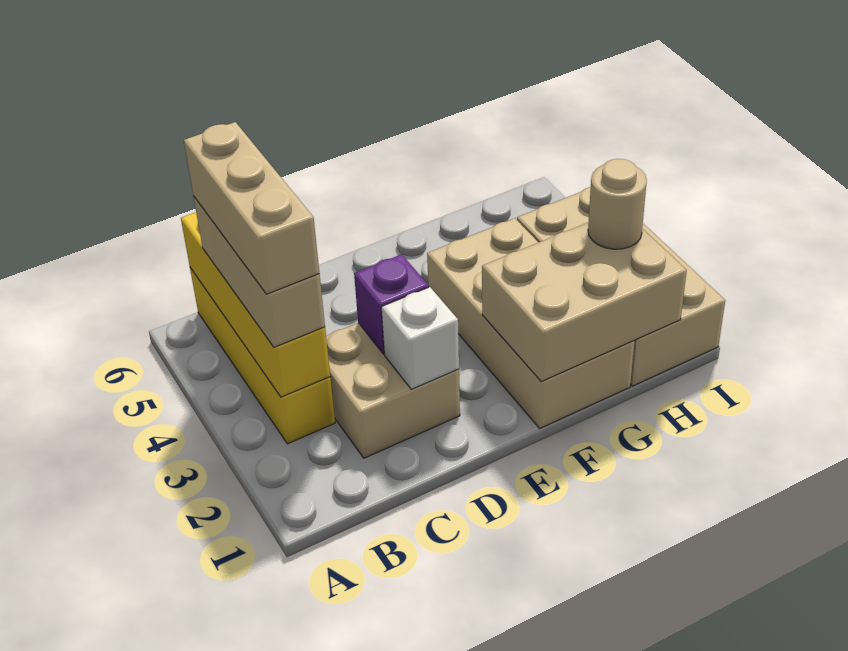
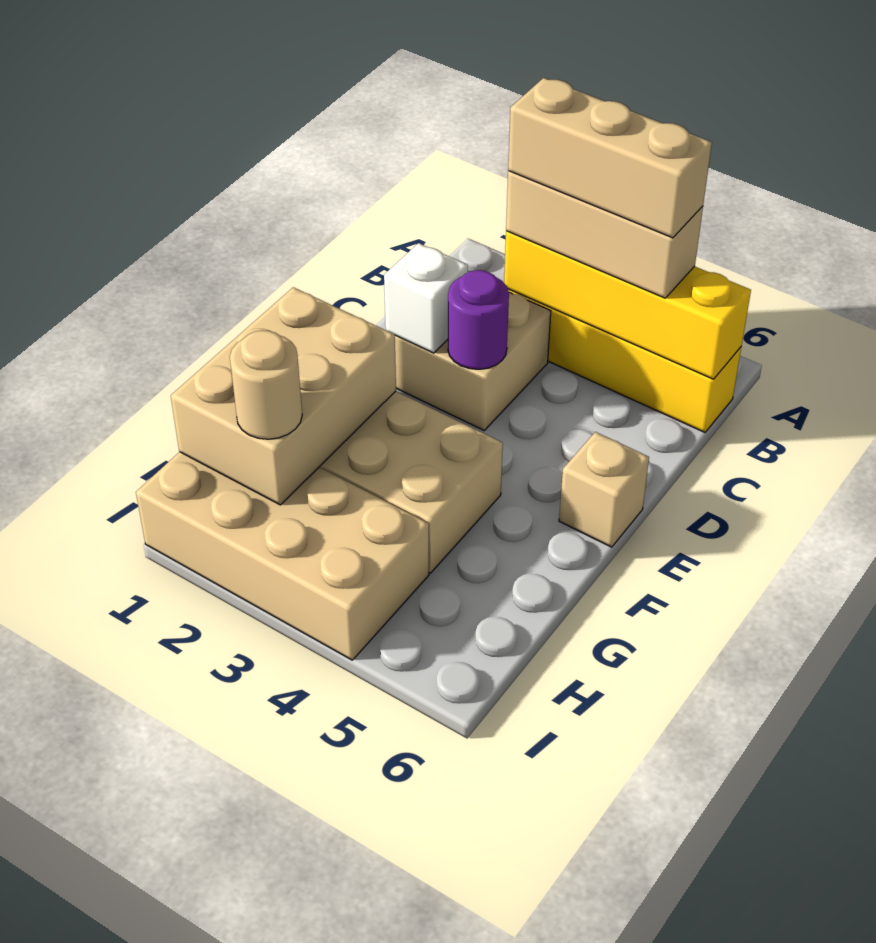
purple 1x1 brick [354,254,429,354] -> purple 1x1 round brick [448,270,509,369]
none -> tan 1x1 brick [559,432,649,547]

